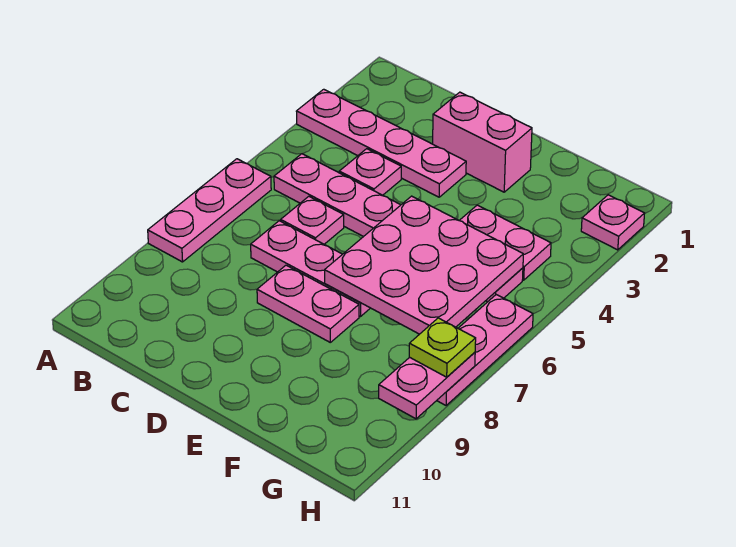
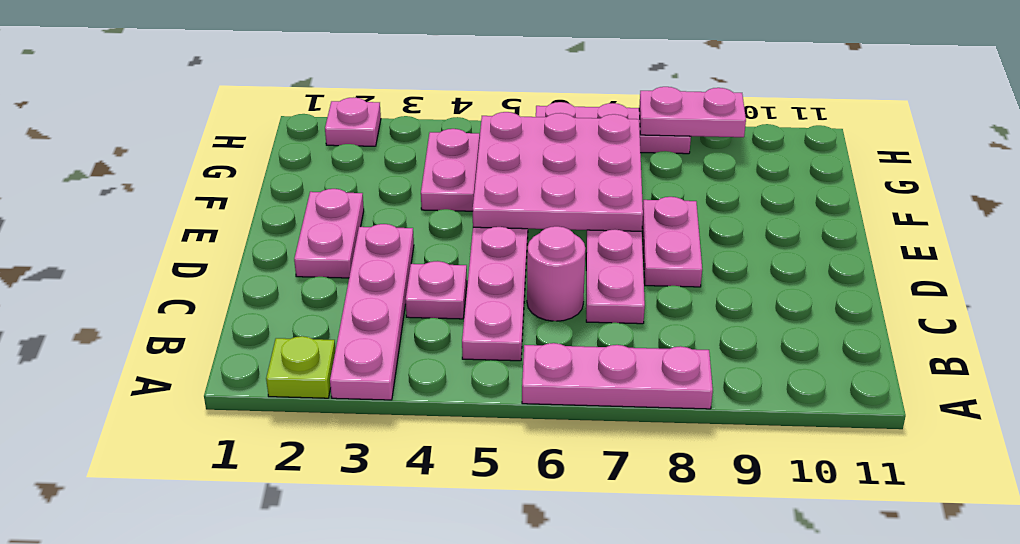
pink 1x1 plate [281,196,344,244] -> pink 1x1 round brick [527,226,585,321]
pink 1x2 brick [433,92,532,192] -> pink 1x2 plate [294,189,364,278]
lime 1x1 plate [409,318,476,377] -> lime 1x1 plate moved to [266,336,335,398]

